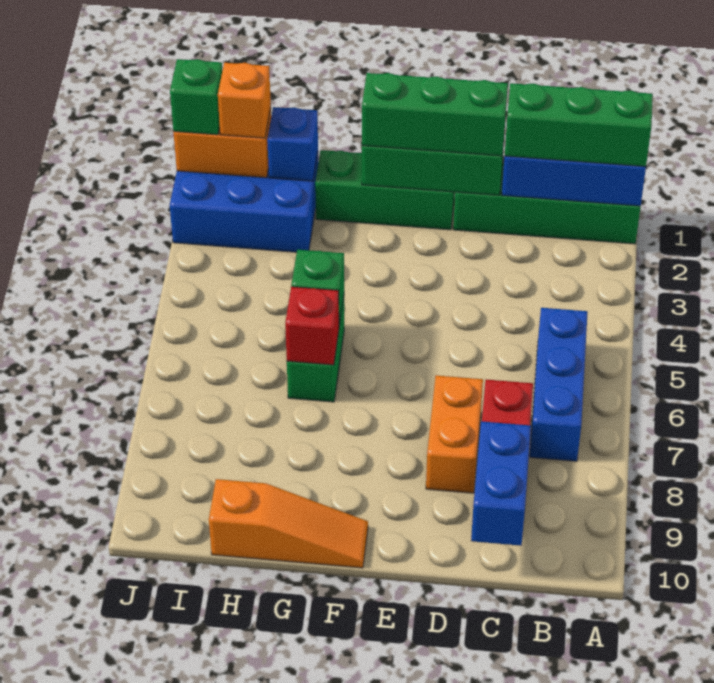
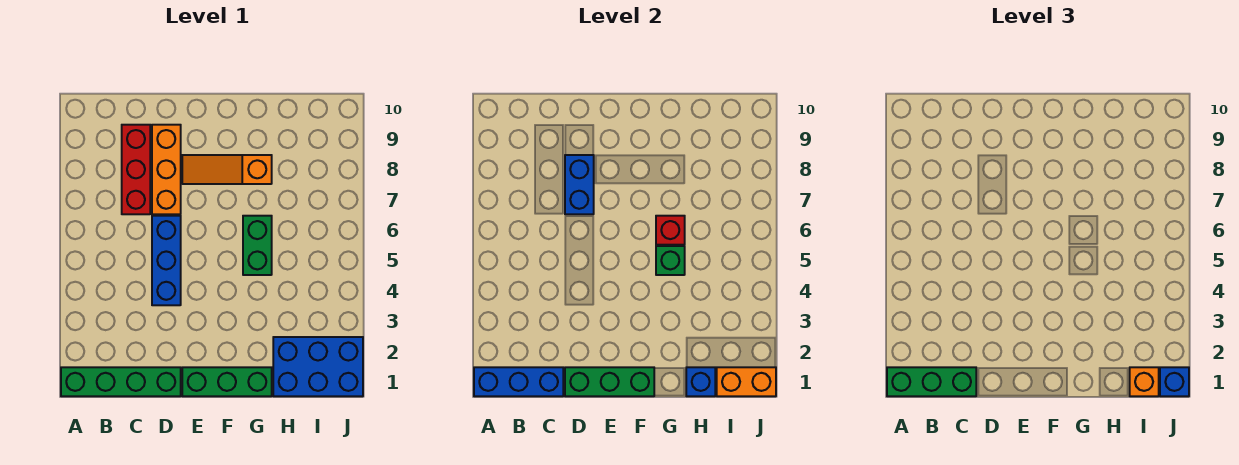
blue 1x3 brick [530,308,588,461] -> blue 1x3 brick moved to [152,216,181,305]
blue 1x2 brick [471,421,531,546] -> blue 1x2 brick moved to [565,155,594,214]
green 1x3 brick [362,73,508,156] -> none
orange 1x2 brick [426,375,483,493] -> orange 1x3 brick [152,125,181,214]
orange 1x3 slope [209,479,368,568] -> orange 1x3 slope moved to [182,155,272,184]
green 1x1 brick [170,59,222,135] -> blue 1x1 brick [1160,367,1189,396]

